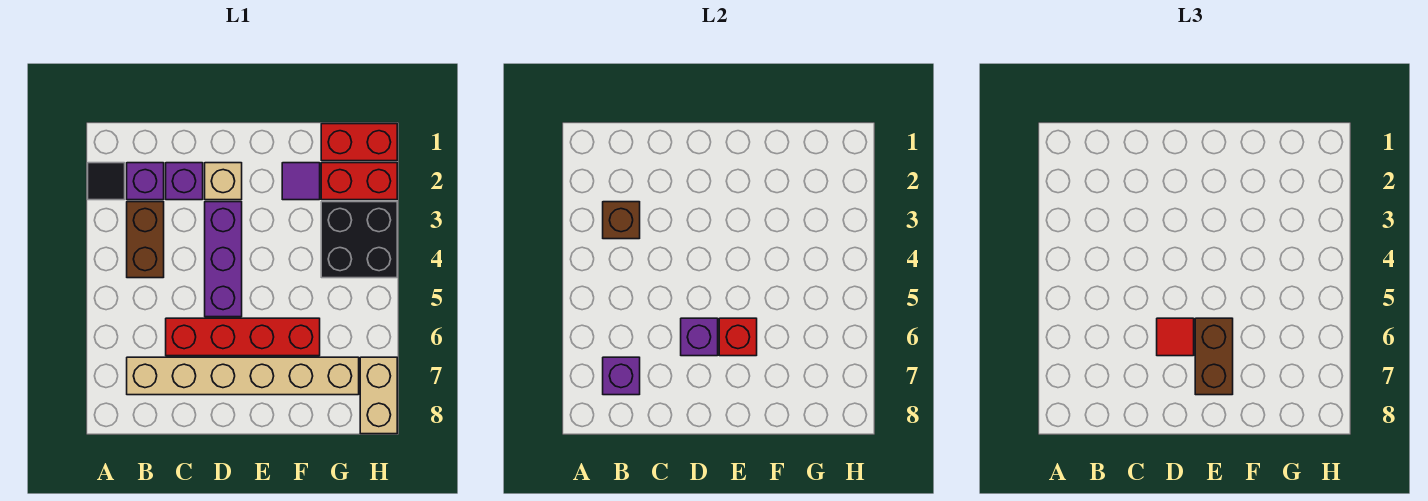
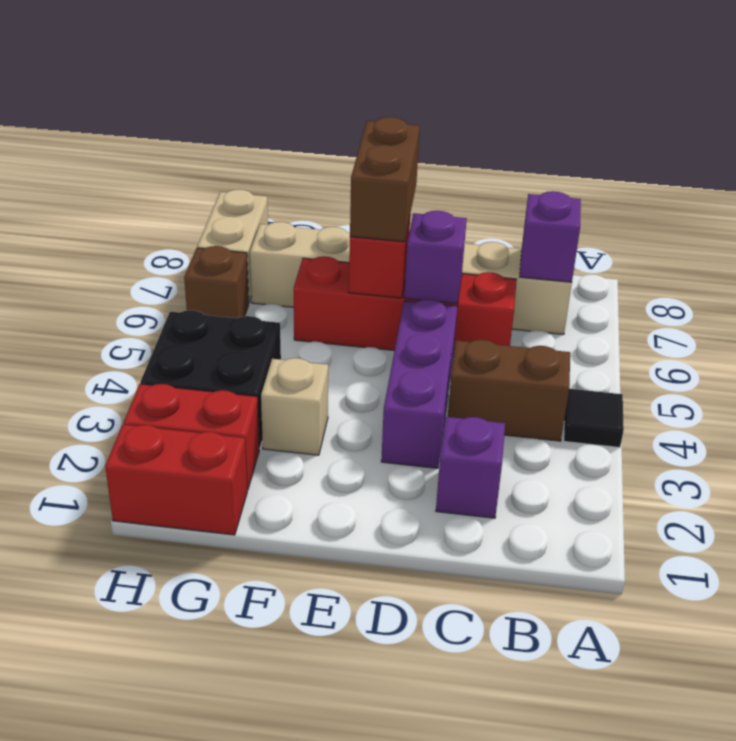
black 1x1 tile [88,163,125,200] -> black 1x1 tile moved to [564,389,624,448]
purple 1x1 brick [127,163,164,200] -> none
brown 1x2 brick [127,202,164,278] -> brown 1x2 brick turned to [448,340,570,441]
brown 1x1 brick [603,202,640,239] -> brown 1x1 brick moved to [184,246,249,318]
tan 1x1 brick [205,163,242,200] -> tan 1x1 brick moved to [261,358,328,455]
red 1x1 tile [1157,318,1194,356] -> none
purple 1x1 tile [282,163,320,200] -> none

